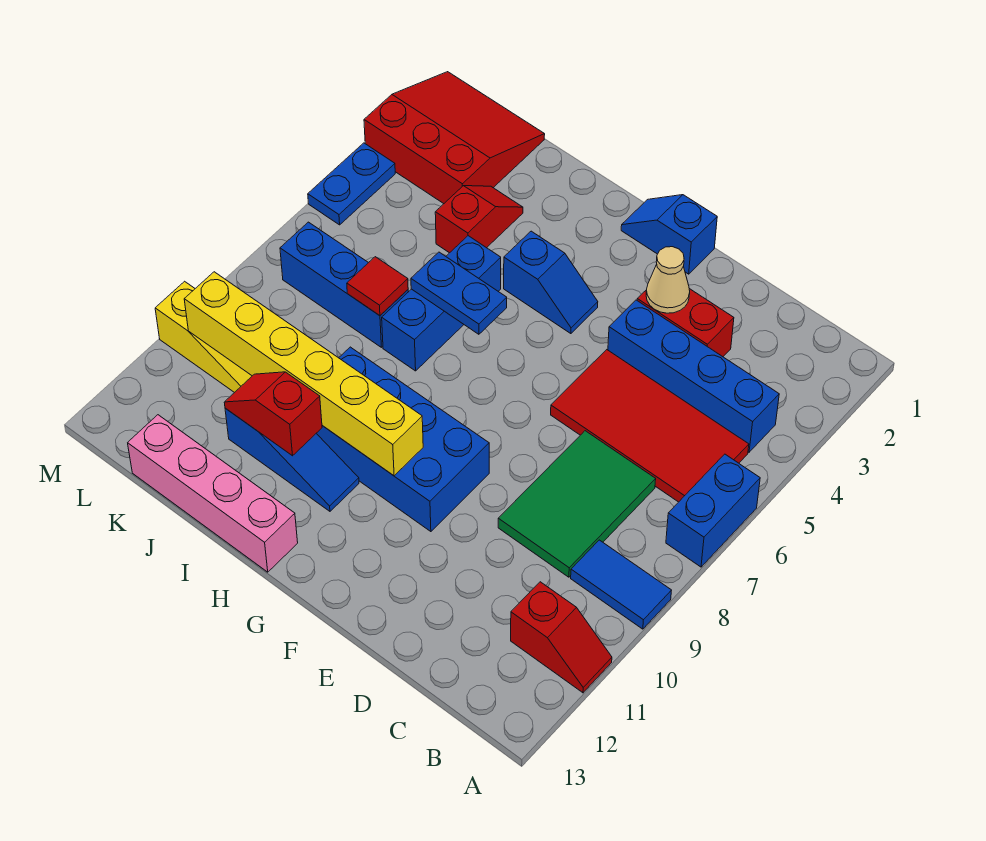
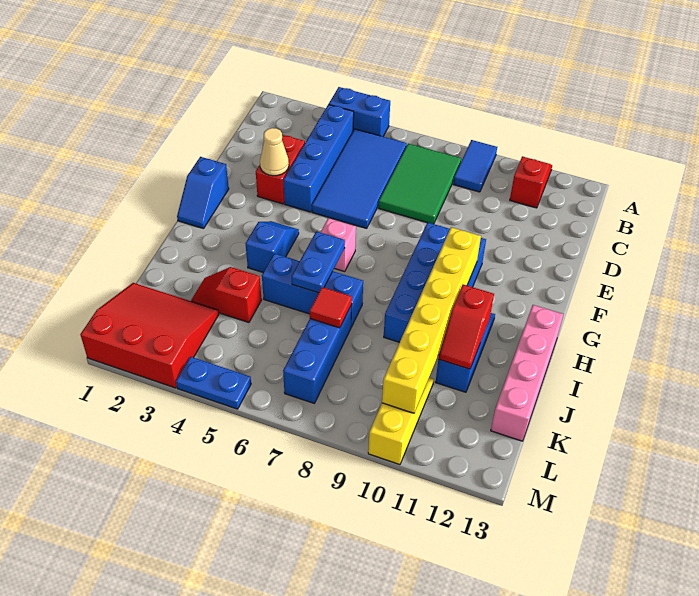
blue 1x2 brick [666,454,760,567] -> blue 1x2 brick moved to [329,87,390,136]
red 2x4 tile [551,350,749,502] -> blue 2x4 tile [312,129,407,228]
green 2x3 tile [498,431,656,577] -> green 2x3 tile turned to [379,144,461,224]
none -> pink 1x1 brick [320,218,356,272]
red 3x3 slope [364,72,545,204] -> red 3x3 slope turned to [80,283,219,388]

